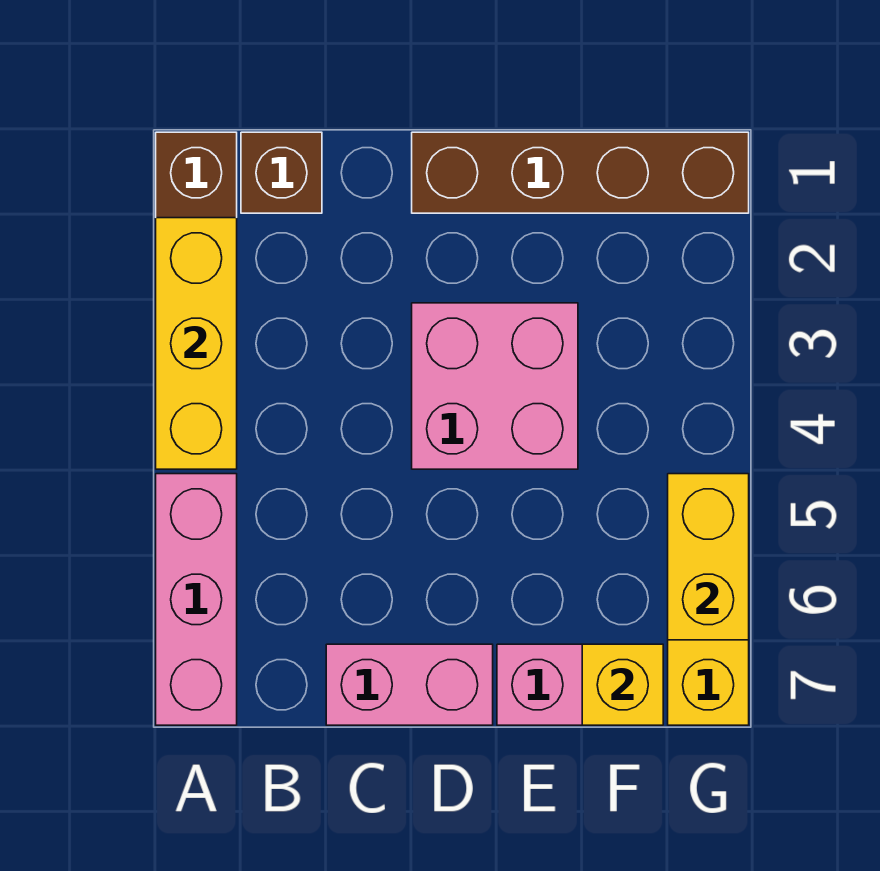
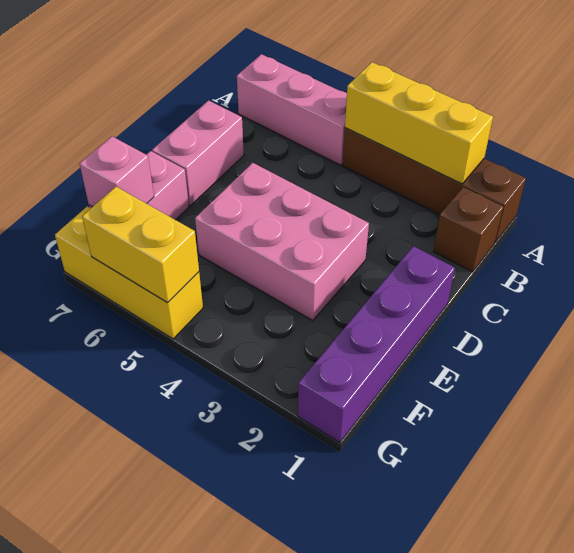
brown 1x4 brick [412,132,749,213] -> purple 1x4 brick [298,246,455,442]
pink 2x2 brick [412,303,578,469] -> pink 2x3 brick [195,163,369,321]
yellow 1x1 brick [582,644,663,725] -> pink 1x1 brick [80,136,154,207]

